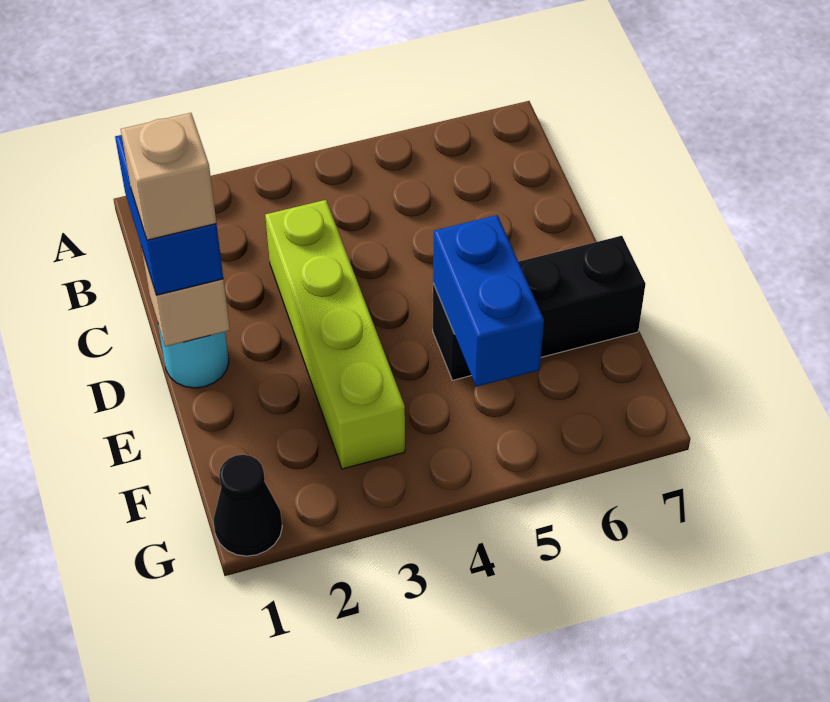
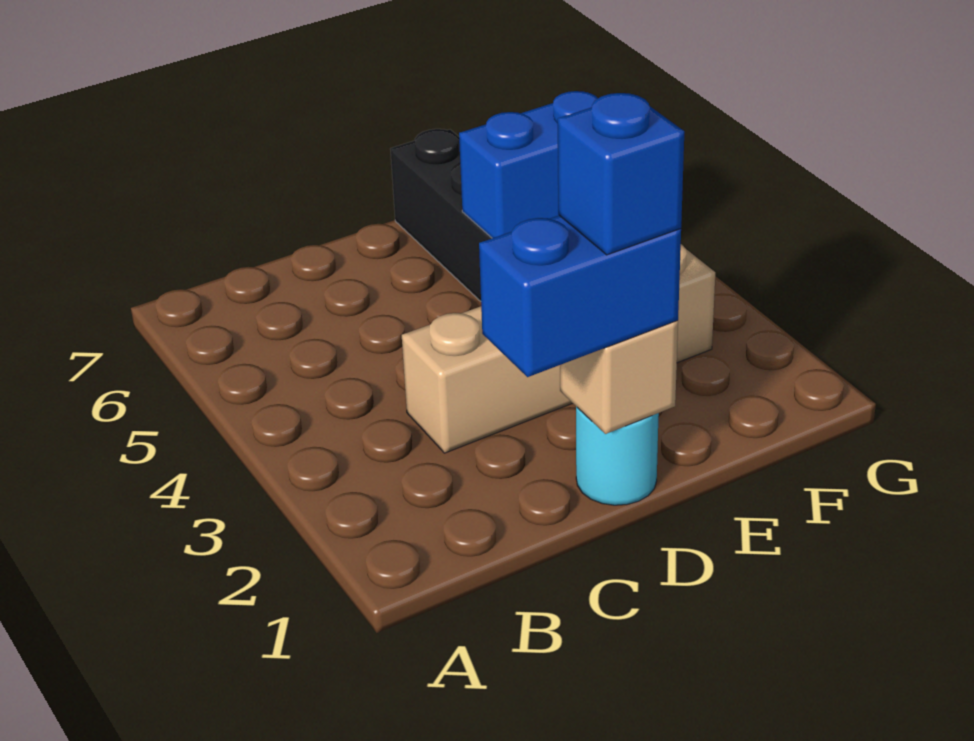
lime 1x4 brick [265,200,405,469] -> tan 1x4 brick [402,244,715,453]
tan 1x1 brick [121,113,216,240] -> blue 1x1 brick [558,93,684,255]
black 1x1 cone [214,455,282,556] -> none

